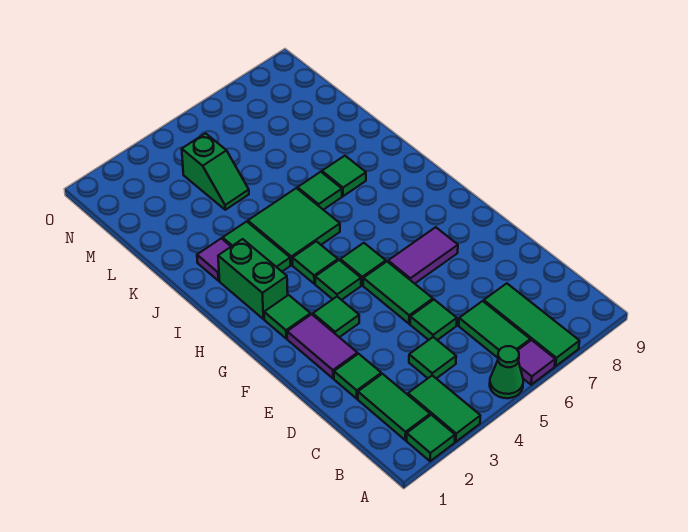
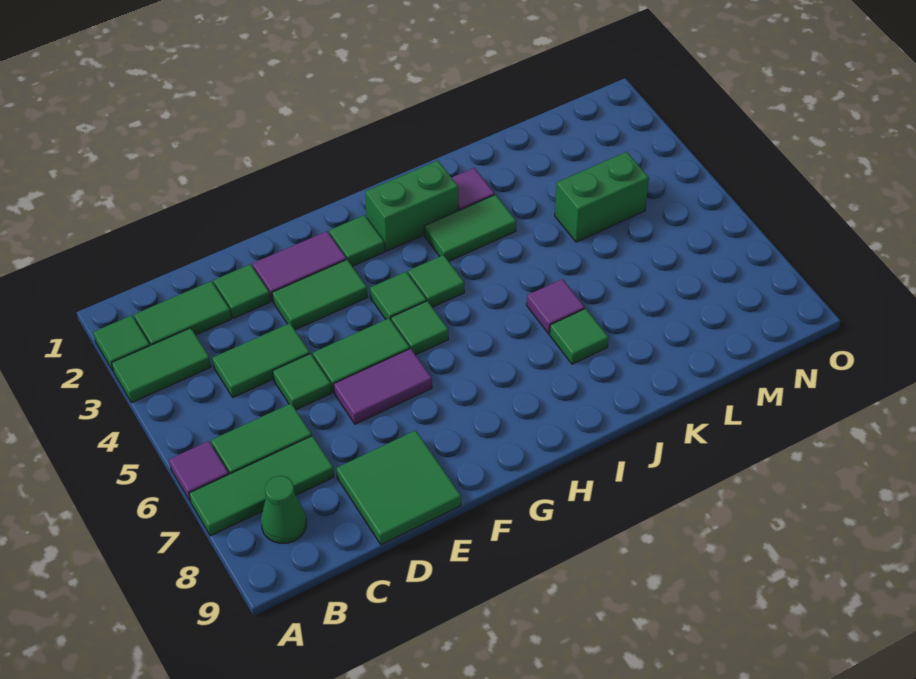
green 1x1 cone [490,346,523,398] -> green 1x1 cone moved to [261,476,306,543]
green 1x1 tile [409,337,456,379] -> green 1x2 tile [212,323,310,397]
green 1x1 tile [313,297,359,337] -> green 1x2 tile [272,260,368,330]
purple 1x2 tile [388,227,458,284] -> purple 1x2 tile turned to [334,349,432,424]
green 2x2 tile [248,188,340,265] -> green 2x2 tile moved to [336,430,461,545]
green 1x1 tile [298,172,342,210] -> purple 1x1 tile [527,279,585,334]
green 1x2 slope [182,133,249,210] -> green 1x2 brick [555,152,649,242]

